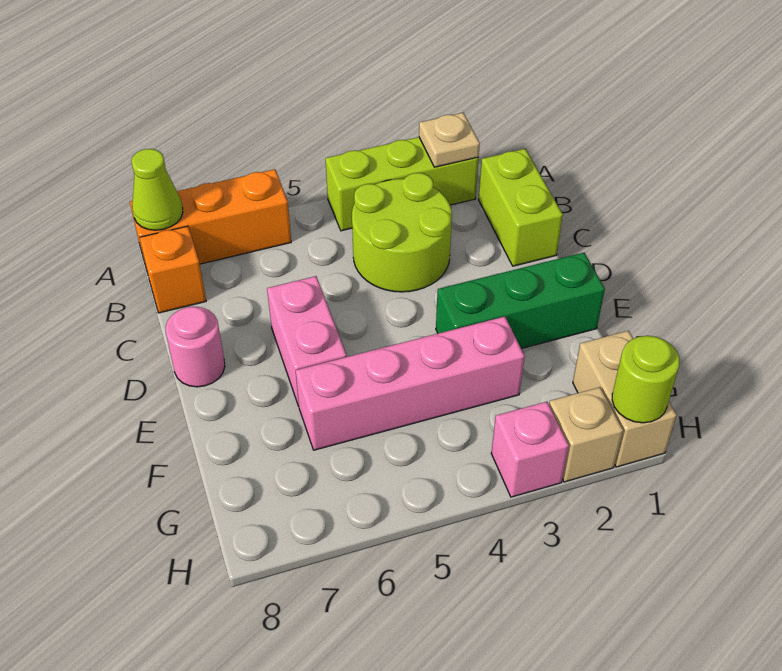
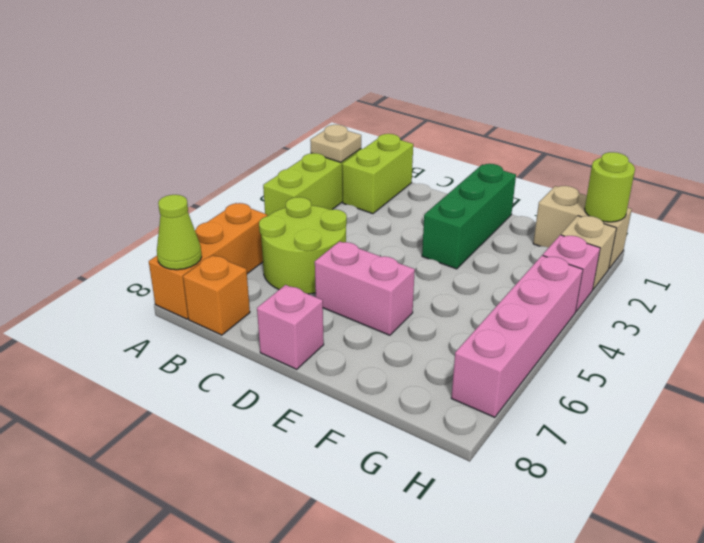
lime 1x2 brick [479,149,563,266] -> lime 1x2 brick turned to [342,134,413,214]
lime 2x2 round brick [352,173,452,292] -> lime 2x2 round brick moved to [259,197,347,294]
pink 1x1 round brick [166,307,225,387] -> pink 1x1 brick [257,285,324,369]
pink 1x4 brick [296,316,525,450] -> pink 1x4 brick moved to [451,255,583,417]

